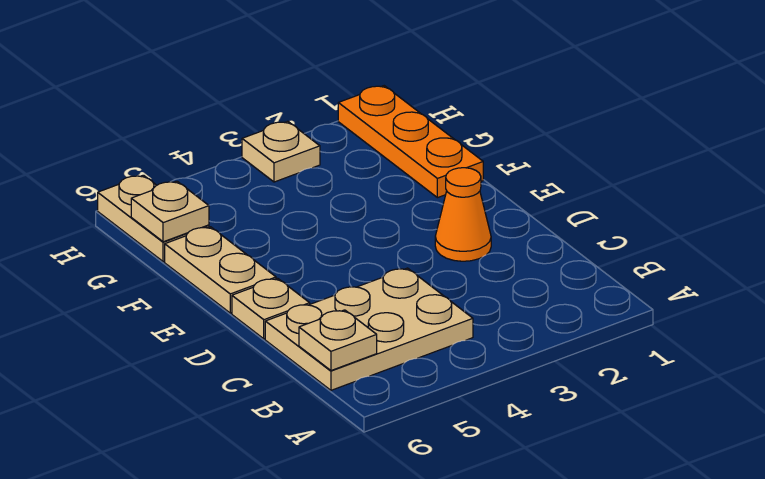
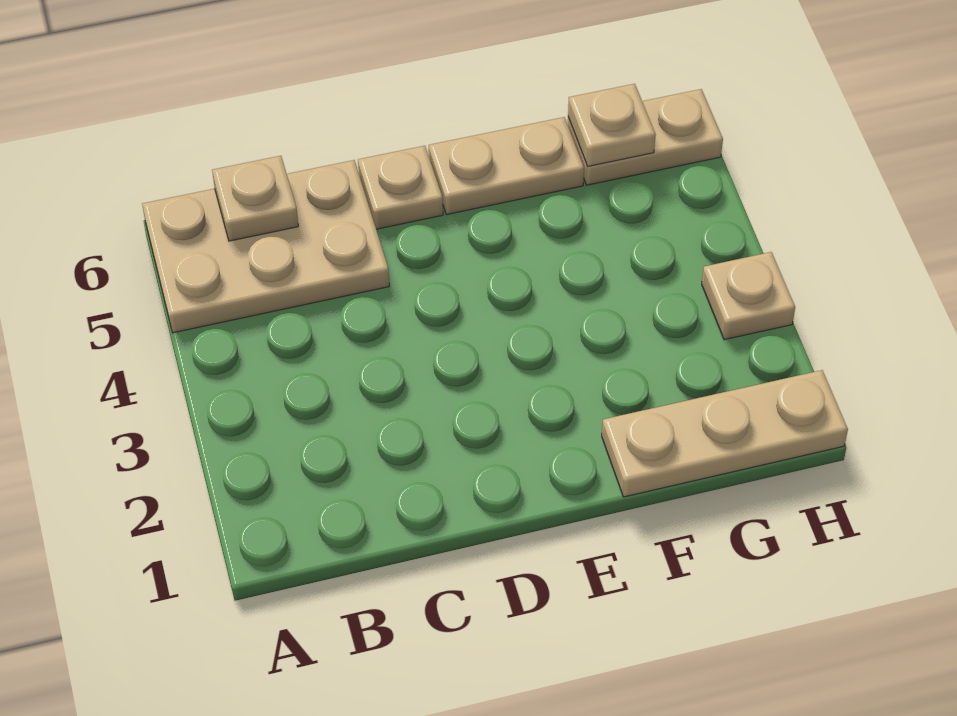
tan 2x3 plate [265,268,473,390] -> tan 2x3 plate turned to [142,160,389,333]
orange 1x1 cone [435,168,491,261] -> none
orange 1x3 plate [338,86,483,198] -> tan 1x3 plate [602,370,848,497]

